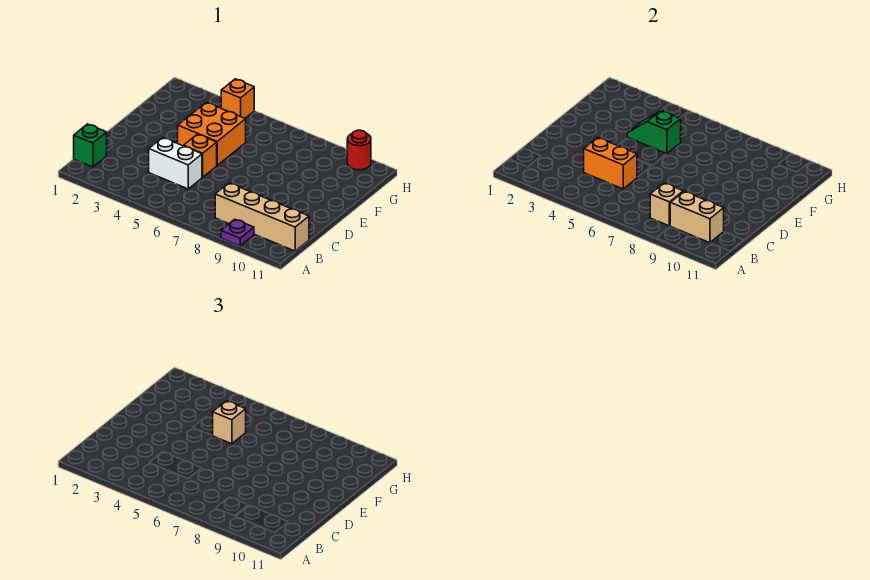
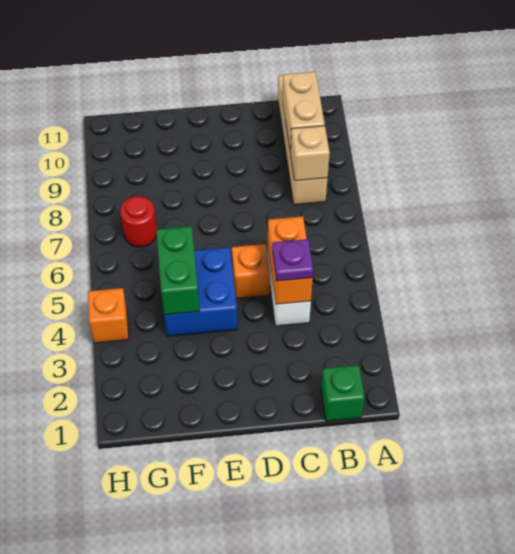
purple 1x1 plate [221,219,254,246] -> purple 1x1 plate moved to [272,239,313,281]
orange 2x2 brick [178,102,246,165] -> blue 2x2 brick [164,247,237,336]
green 1x2 slope [627,111,681,154] -> green 1x2 brick [156,226,200,315]
tan 1x1 brick [212,401,246,444] -> none
red 1x1 round brick [347,130,371,170] -> red 1x1 round brick moved to [120,196,157,247]

